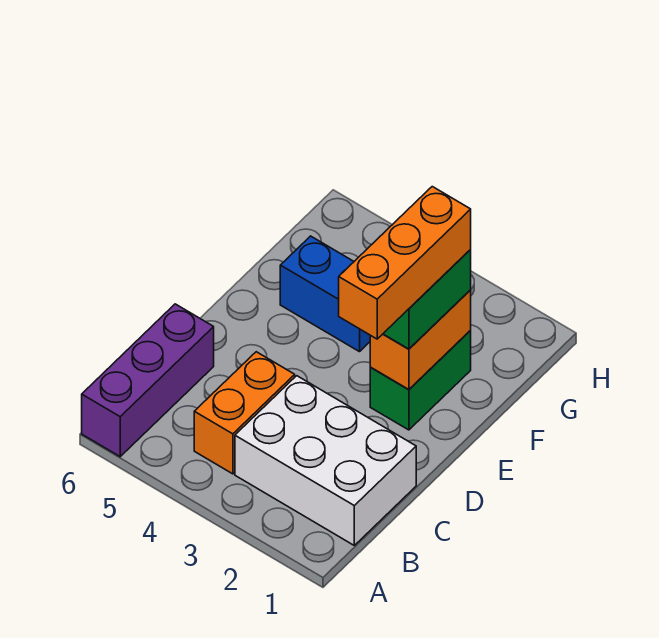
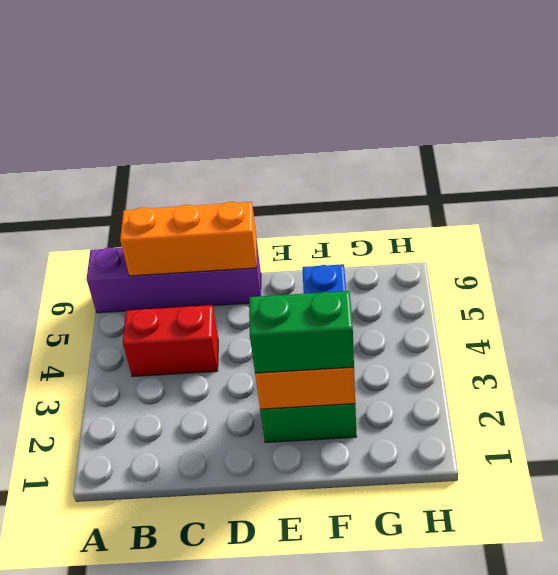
purple 1x3 brick [82,304,214,457] -> purple 1x4 brick [87,246,261,313]
white 2x3 brick [235,376,416,545] -> none
orange 1x2 brick [194,352,295,474] -> red 1x2 brick [123,305,218,377]
orange 1x3 brick [339,187,471,339] -> orange 1x3 brick moved to [120,202,257,276]

